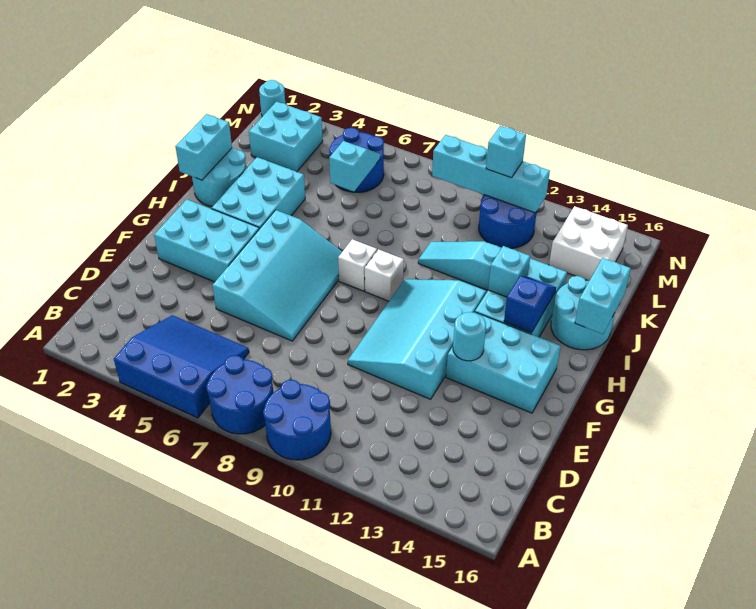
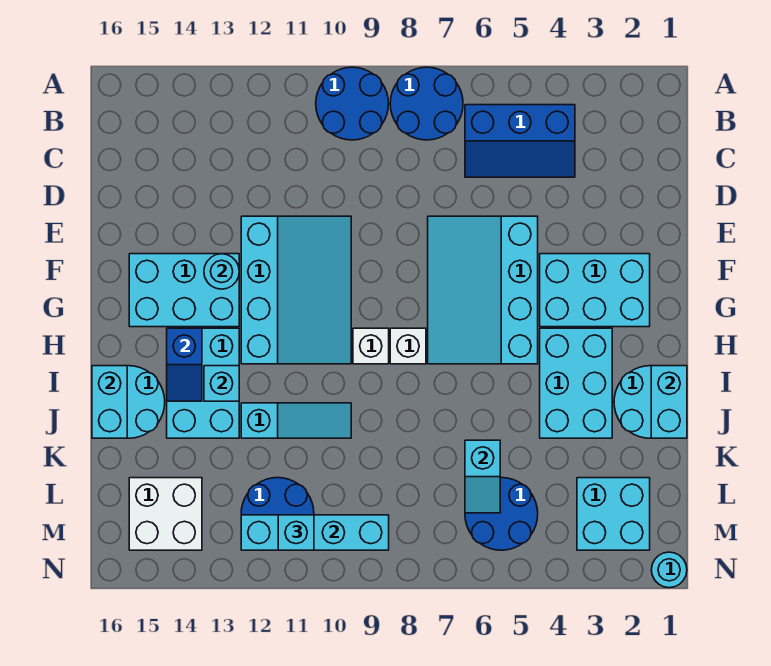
blue 3x3 slope [114,315,249,418] -> blue 2x3 slope [465,105,575,177]

